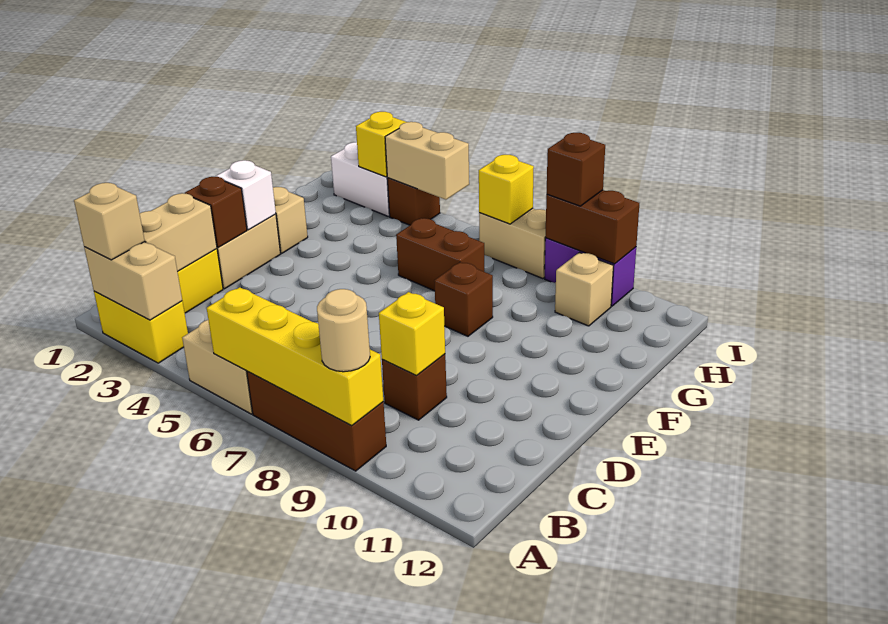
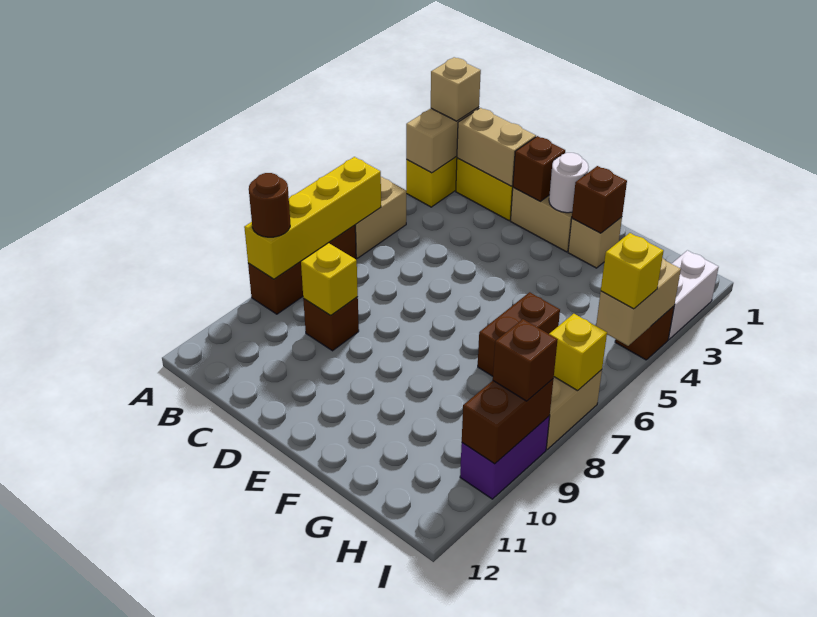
tan 1x1 round brick [317,289,370,372] -> brown 1x1 round brick [249,173,290,237]
white 1x1 brick [216,160,276,230] -> white 1x1 round brick [549,153,589,213]
brown 1x1 brick [434,262,493,336] -> brown 1x1 brick moved to [572,166,627,233]
tan 1x1 brick [555,252,613,326] -> none
yellow 1x1 brick [356,112,406,177] -> yellow 1x1 brick moved to [601,233,663,309]

